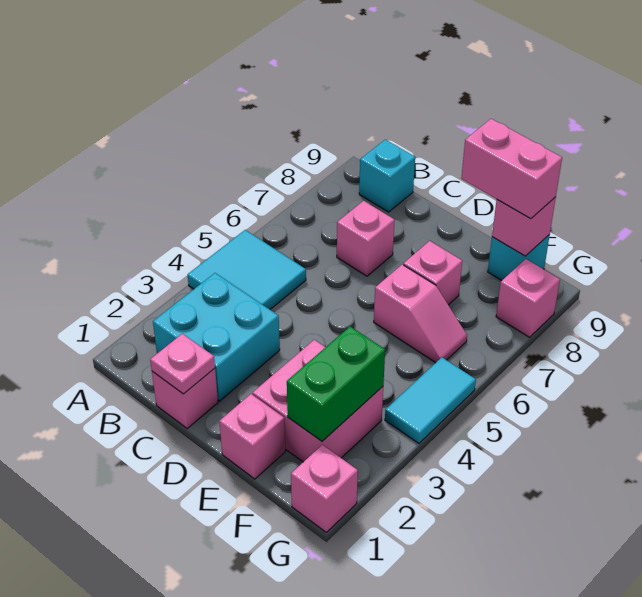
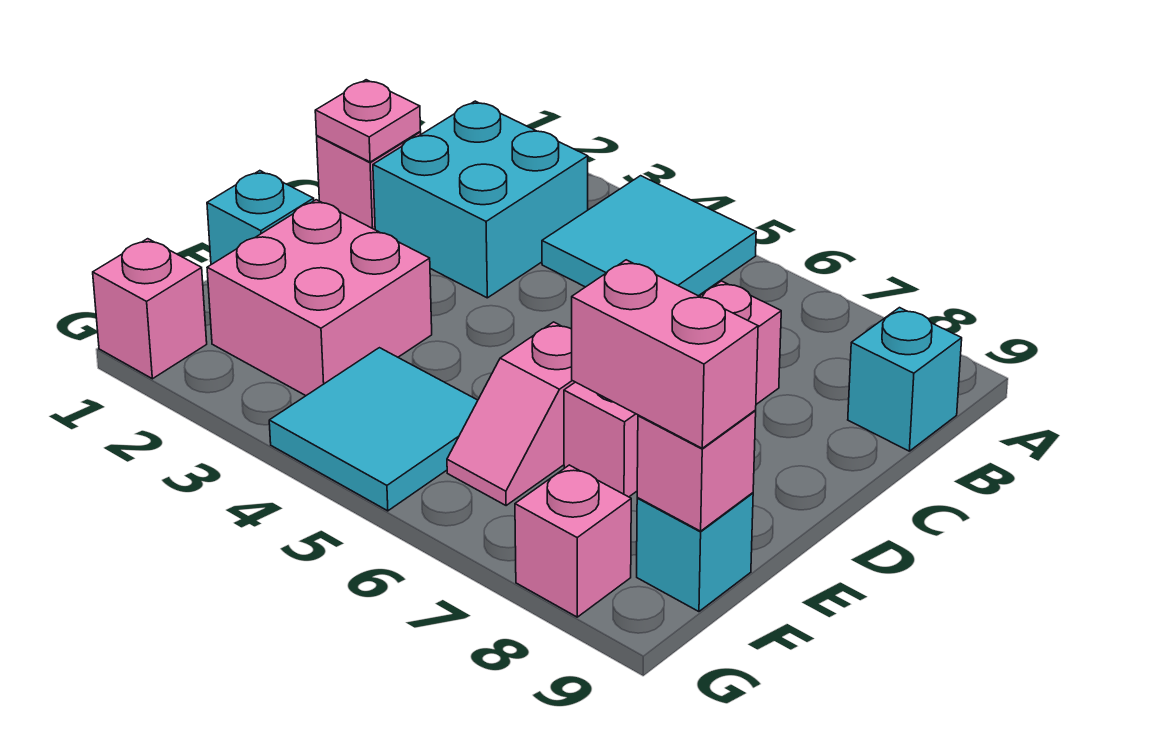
pink 1x1 brick [219,394,285,479] -> cyan 1x1 brick [207,171,314,265]
pink 1x2 brick [461,119,562,219] -> pink 1x2 brick turned to [572,260,758,448]
green 1x2 brick [287,326,385,441] -> none
cyan 1x2 tile [385,357,476,443] -> cyan 2x2 tile [269,348,478,511]

